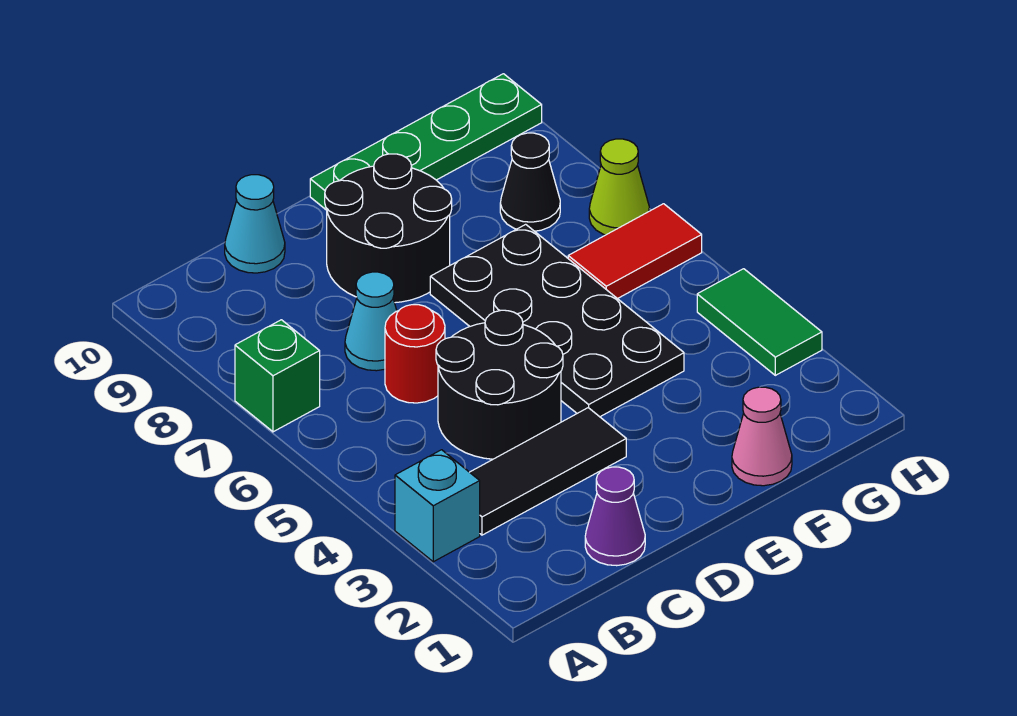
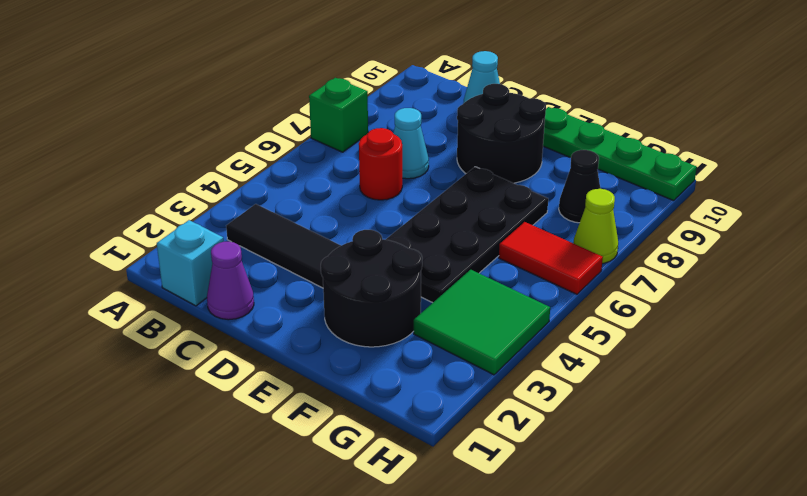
cyan 1x1 brick [395,450,480,562] -> cyan 1x1 brick moved to [157,220,224,306]
black 2x2 round brick [436,310,563,459] -> black 2x2 round brick moved to [321,230,422,347]
pink 1x1 cone [732,387,792,486] -> none
green 1x2 tile [697,269,822,375] -> green 2x2 tile [414,270,550,375]

